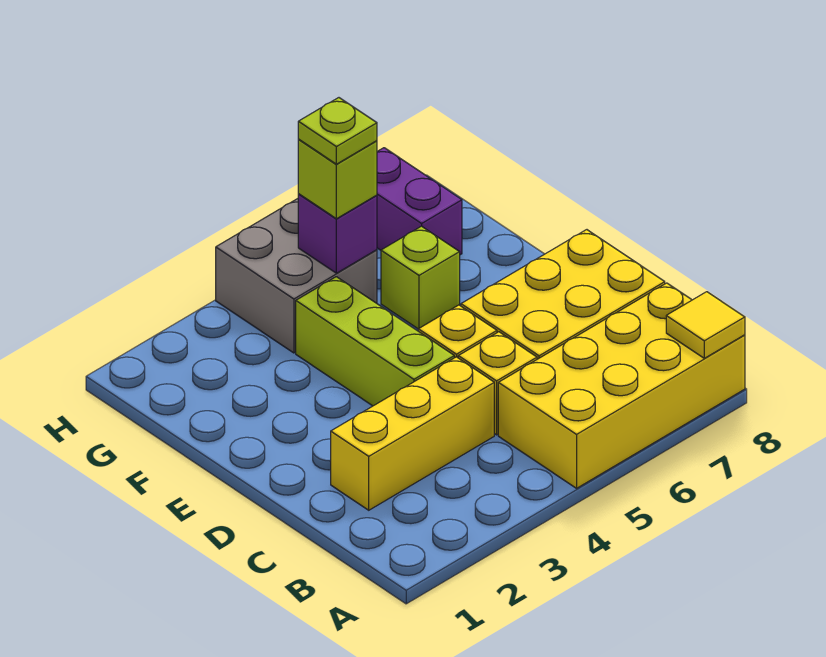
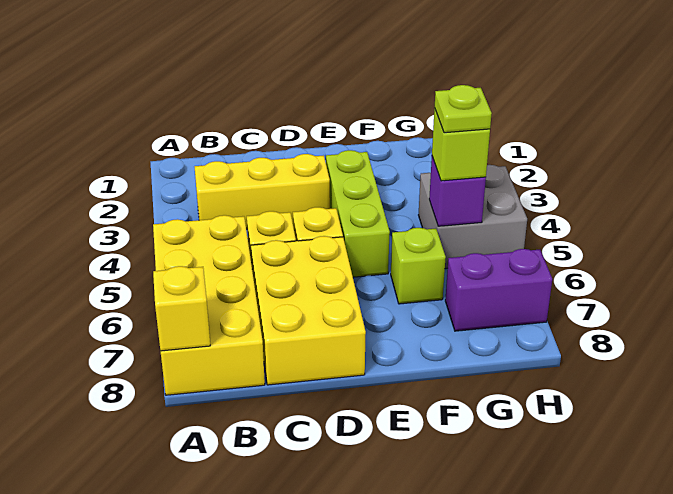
yellow 1x1 tile [666,292,745,358] -> yellow 1x1 brick [153,266,210,351]
yellow 1x3 brick [331,357,494,510] -> yellow 1x3 brick turned to [195,154,330,229]
lime 1x3 brick [296,277,454,406] -> lime 1x3 brick turned to [326,150,390,277]

